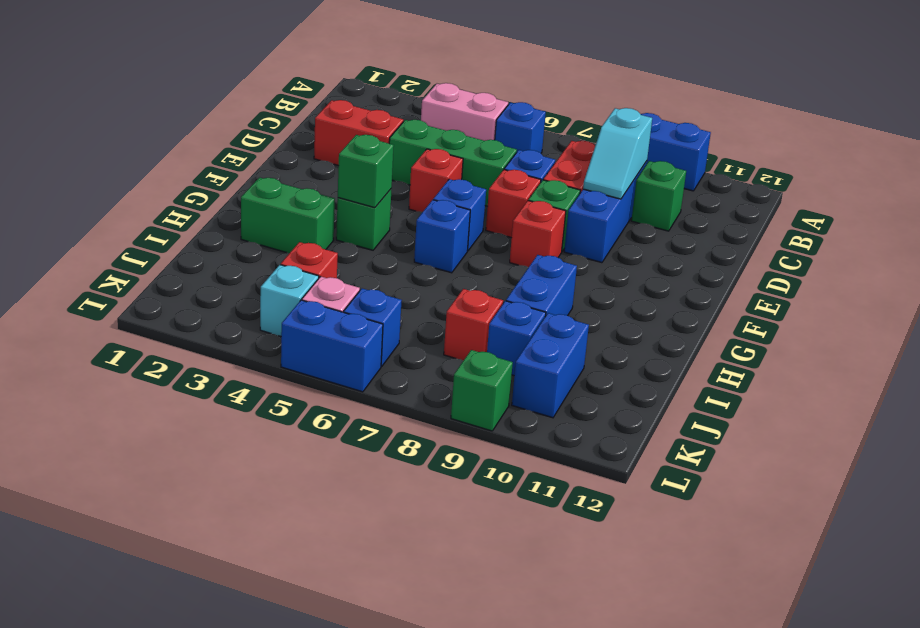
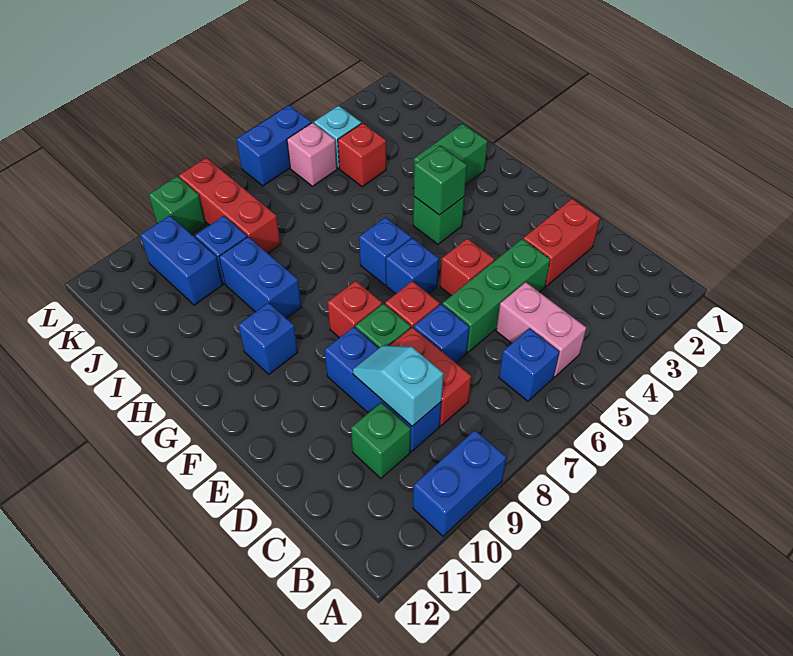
pink 1x2 brick [421,83,508,141] -> pink 1x2 brick turned to [496,282,587,377]
red 1x1 brick [444,289,503,361] -> red 1x3 brick [179,158,281,253]
blue 1x1 brick [344,288,402,367] -> blue 1x1 brick moved to [238,303,298,374]

